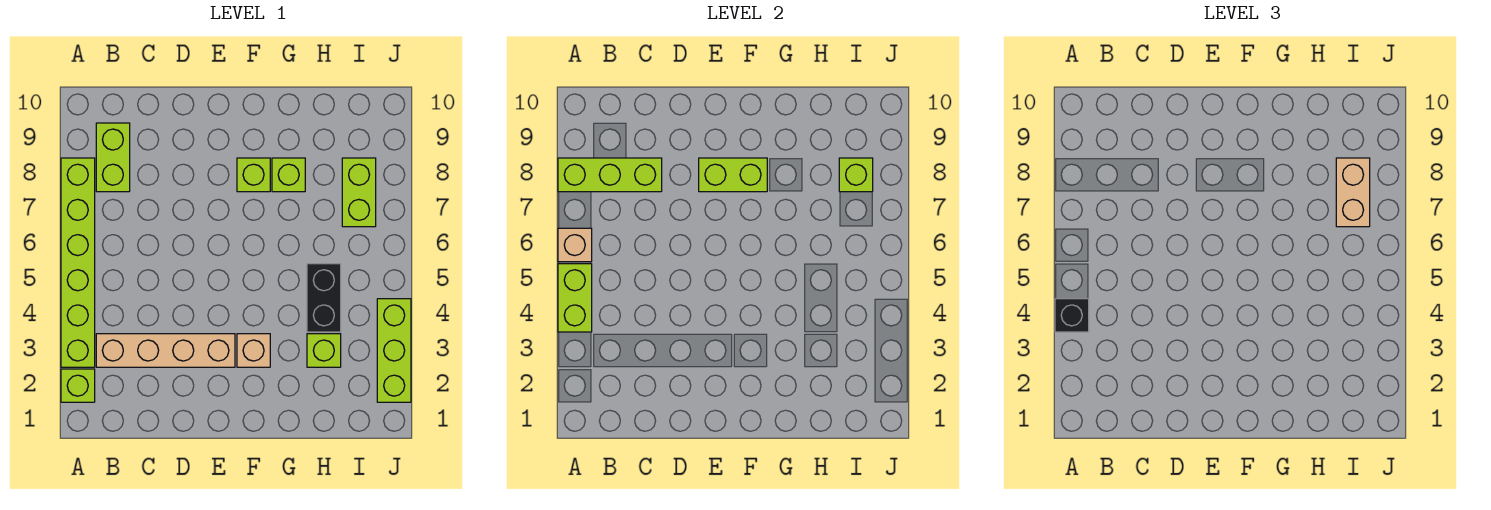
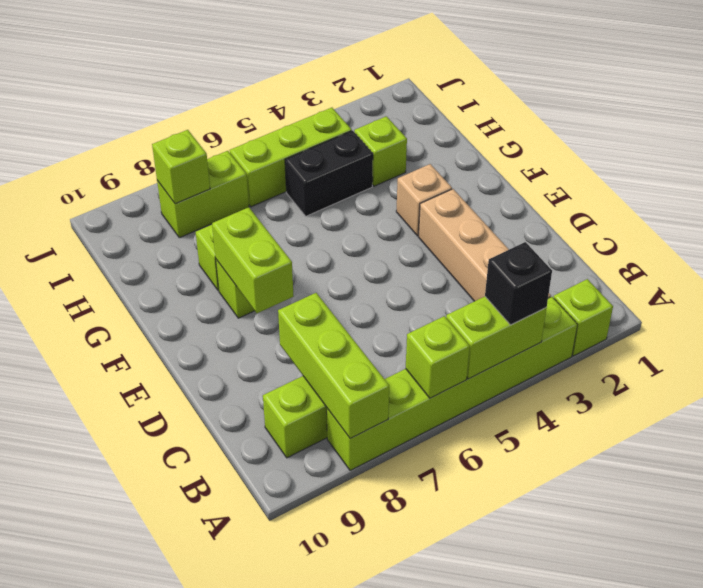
tan 1x1 brick [558,228,592,262] -> lime 1x1 brick [406,316,470,398]
tan 1x2 brick [1336,158,1370,227] -> none
lime 1x3 brick [377,299,411,402] -> lime 1x3 brick moved to [230,108,352,207]

